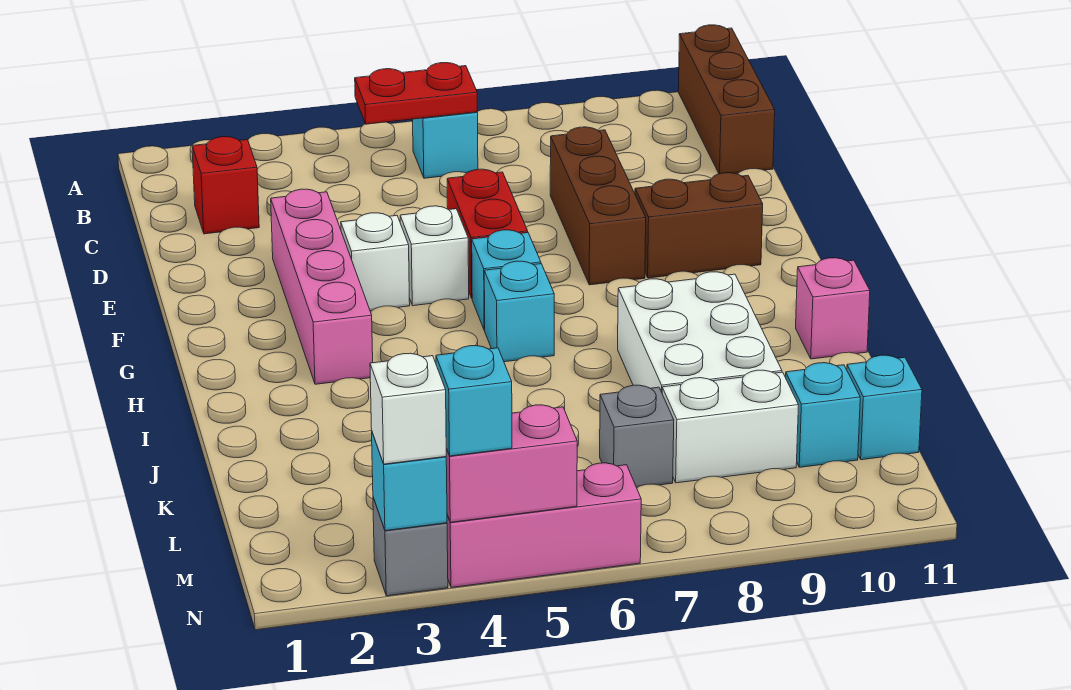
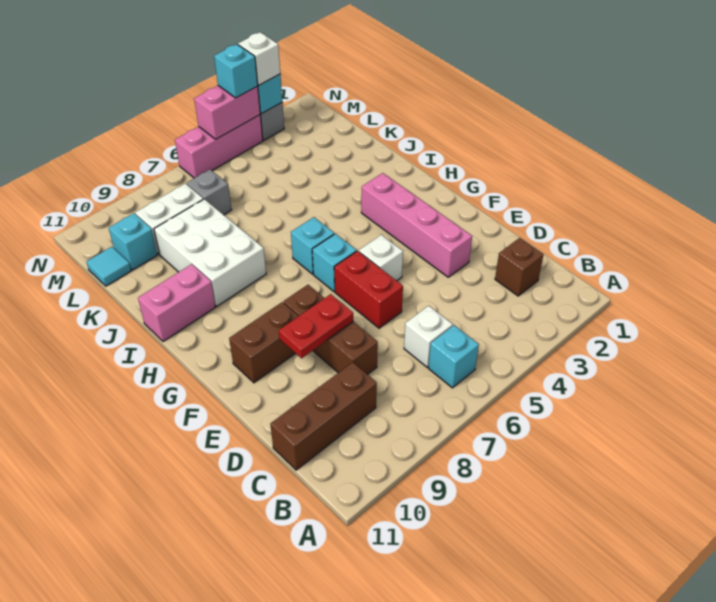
brown 1x3 brick [678,25,775,174] -> brown 1x3 brick turned to [270,362,377,470]
red 1x2 plate [355,63,477,124] -> red 1x2 plate moved to [279,294,353,358]
red 1x1 brick [192,137,259,234] -> brown 1x1 brick [495,238,544,296]
white 1x1 brick [341,213,410,311] -> white 1x1 brick moved to [404,306,453,367]
pink 1x1 brick [796,258,870,359] -> pink 1x2 brick [138,264,215,342]
cyan 1x1 brick [847,355,922,460] -> cyan 1x1 tile [87,247,131,286]

